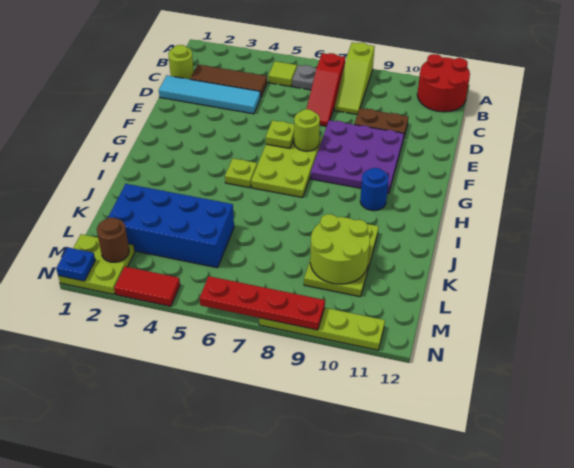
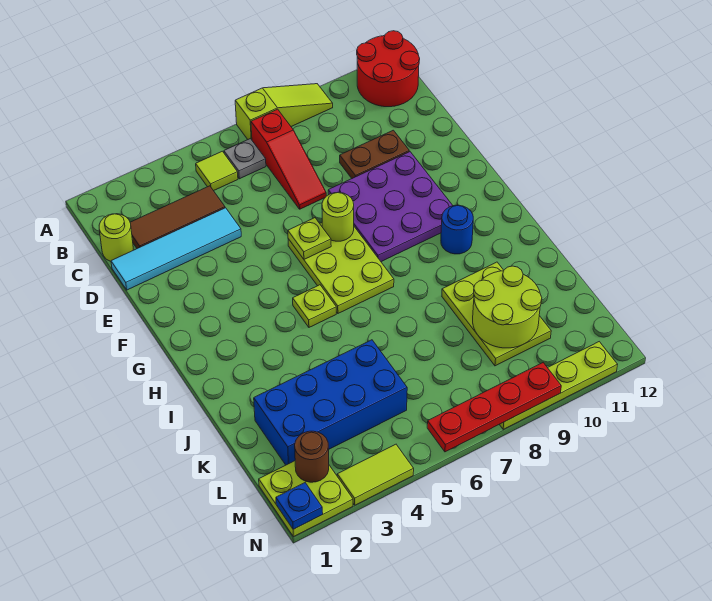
lime 1x3 slope [335,42,375,114] -> lime 1x3 slope turned to [235,84,333,140]
red 1x2 tile [114,267,180,306] -> lime 1x2 tile [337,444,414,505]

